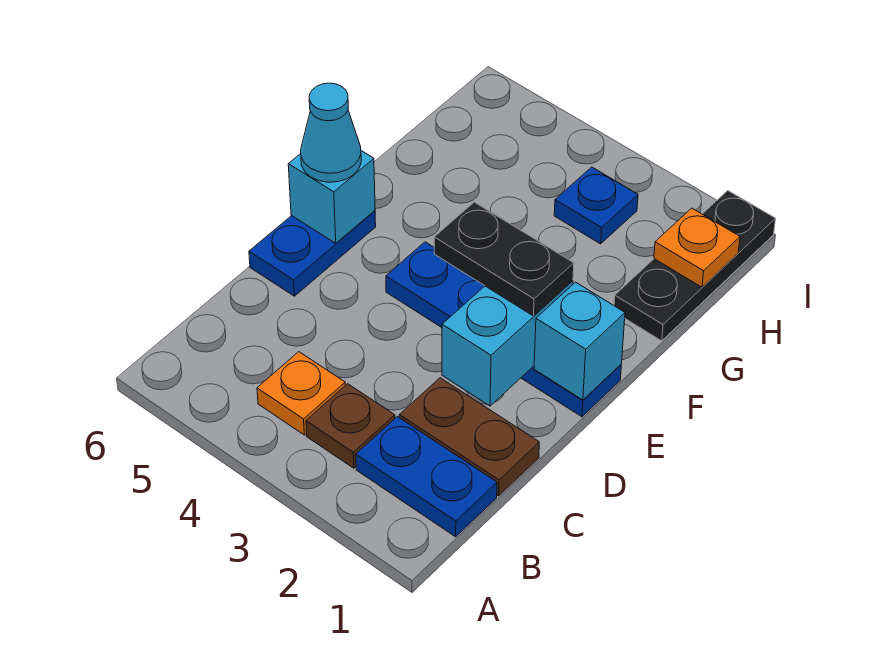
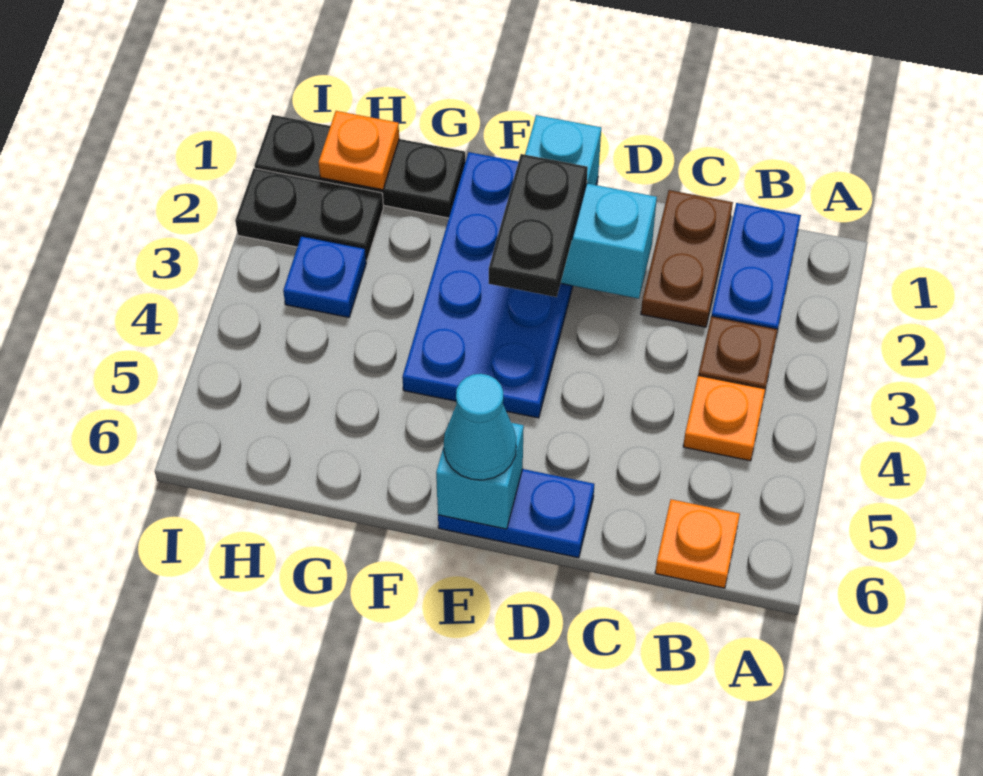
none -> orange 1x1 plate [655,499,740,588]
blue 1x4 plate [386,242,621,417] -> blue 2x4 plate [402,152,598,418]
none -> black 1x2 plate [235,168,383,261]

